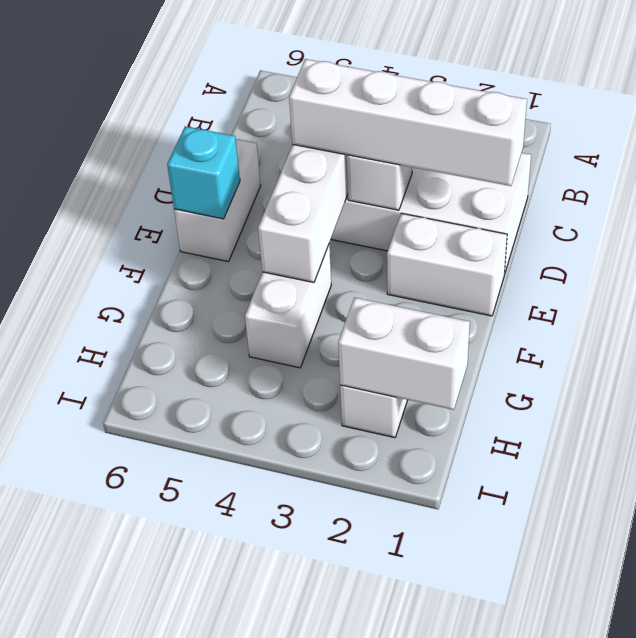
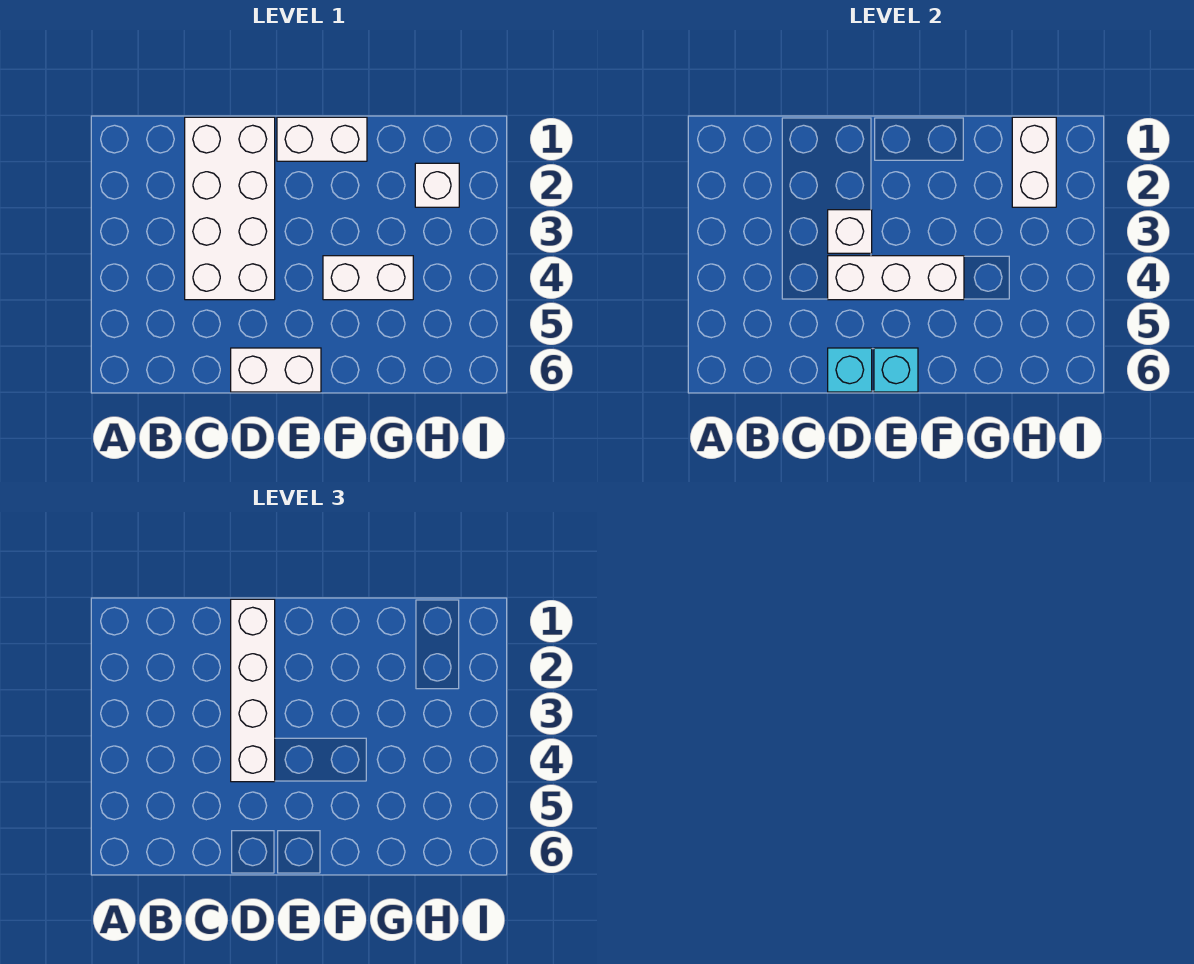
none -> cyan 1x1 brick [828,348,872,392]
white 1x2 brick [387,213,507,316] -> white 1x2 brick turned to [277,117,367,161]

